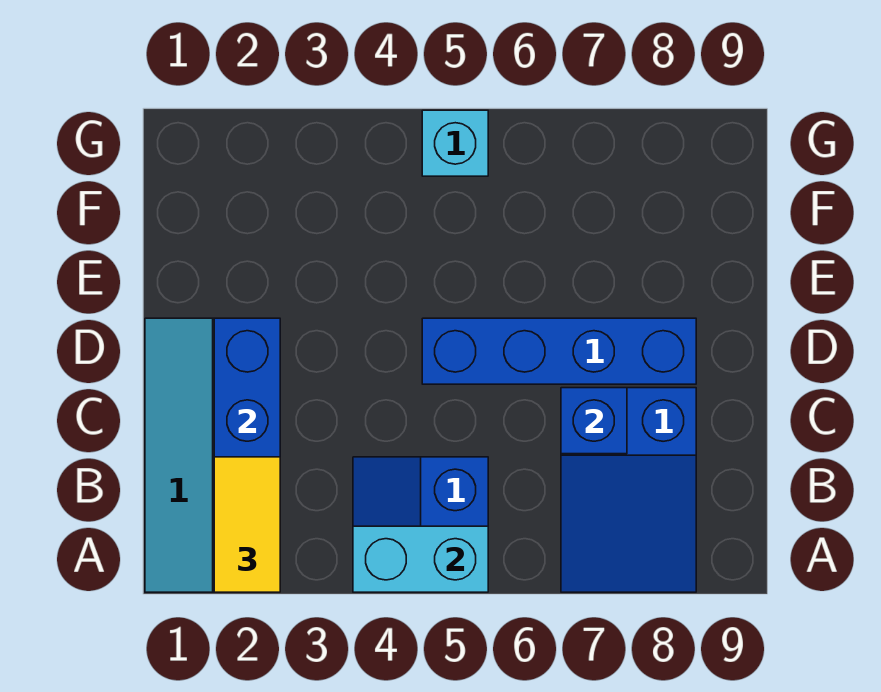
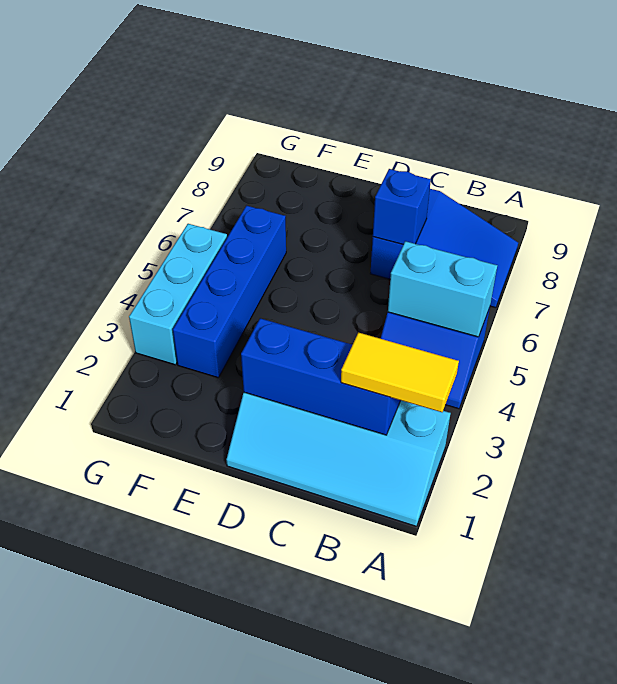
cyan 1x2 brick [353,526,488,592] -> cyan 1x2 brick turned to [388,241,497,337]
blue 1x4 brick [422,318,696,384] -> blue 1x4 brick moved to [173,206,286,378]
cyan 1x1 brick [422,110,488,176] -> cyan 1x3 brick [129,224,227,365]

